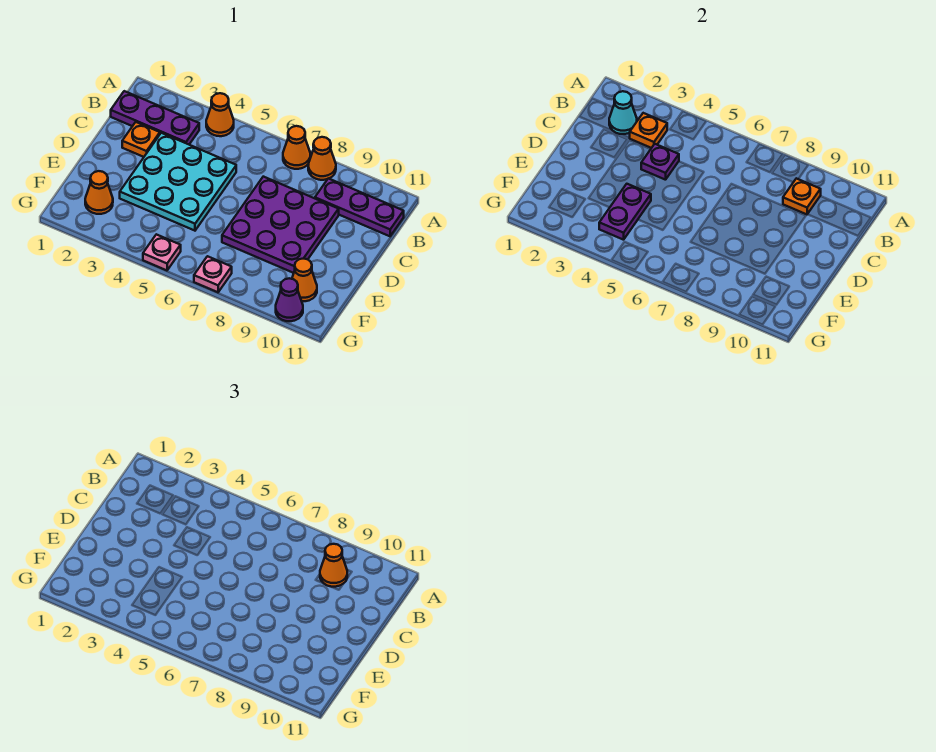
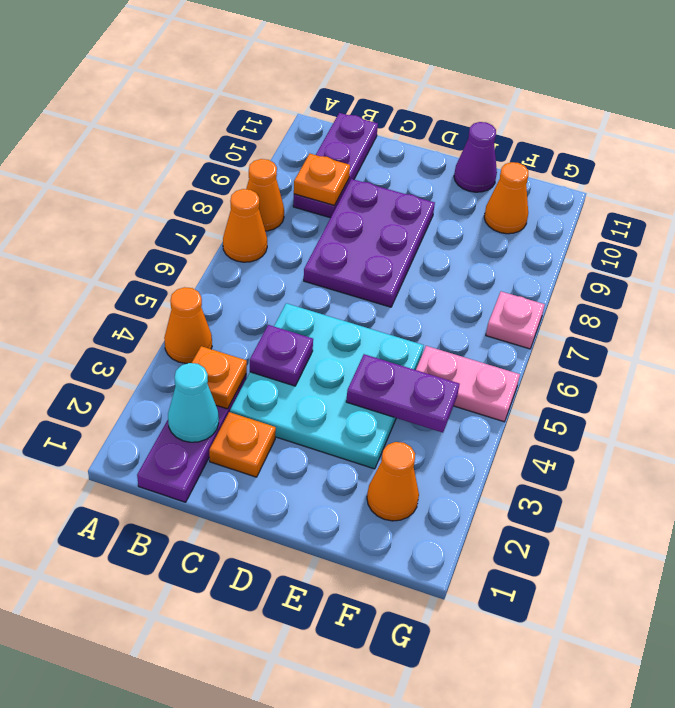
orange 1x1 cone [320,544,347,587] -> none
purple 3x3 plate [222,177,339,273] -> purple 2x3 plate [304,179,435,307]
pink 1x1 plate [143,234,181,270] -> pink 1x2 plate [416,346,520,422]
purple 1x1 cone [276,278,303,321] -> purple 1x1 cone moved to [454,122,497,192]

